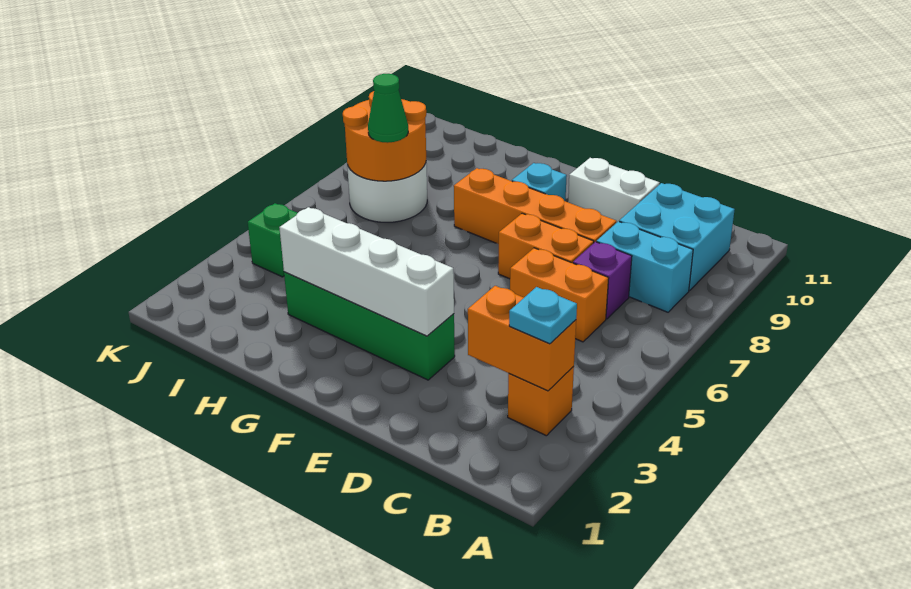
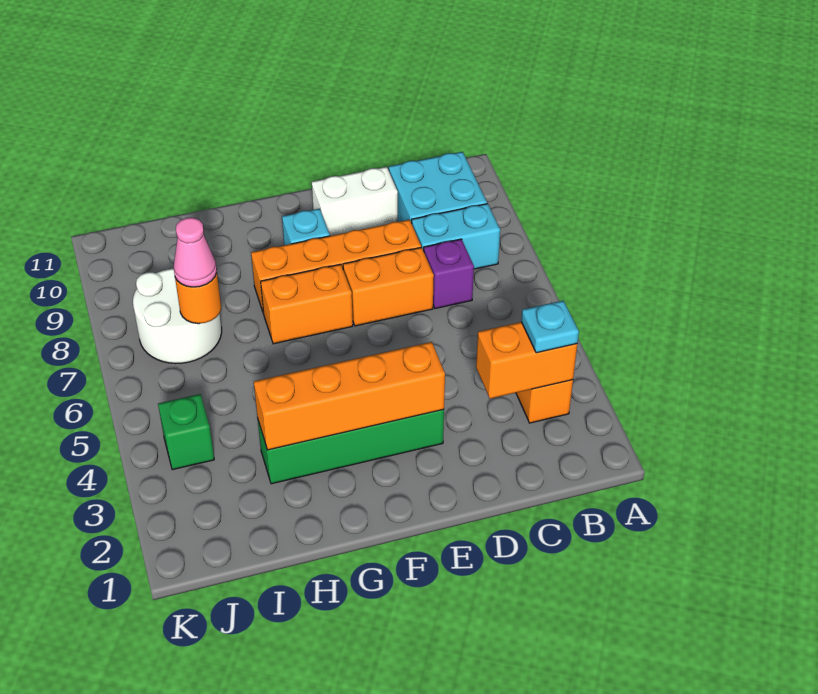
orange 1x2 brick [510,248,609,342] -> orange 1x2 brick moved to [261,264,353,344]
white 1x4 brick [279,207,454,336] -> orange 1x4 brick [254,342,445,450]
orange 2x2 round brick [343,91,426,181] -> orange 1x1 round brick [175,273,221,324]
green 1x1 cone [368,74,408,143] -> pink 1x1 cone [174,218,217,287]

